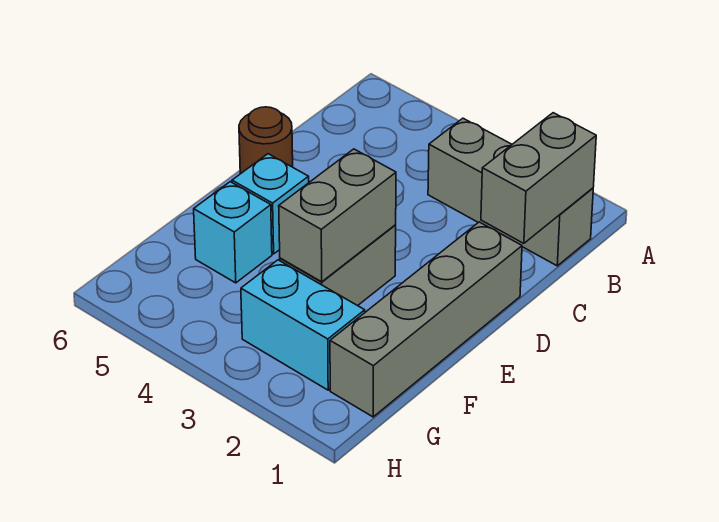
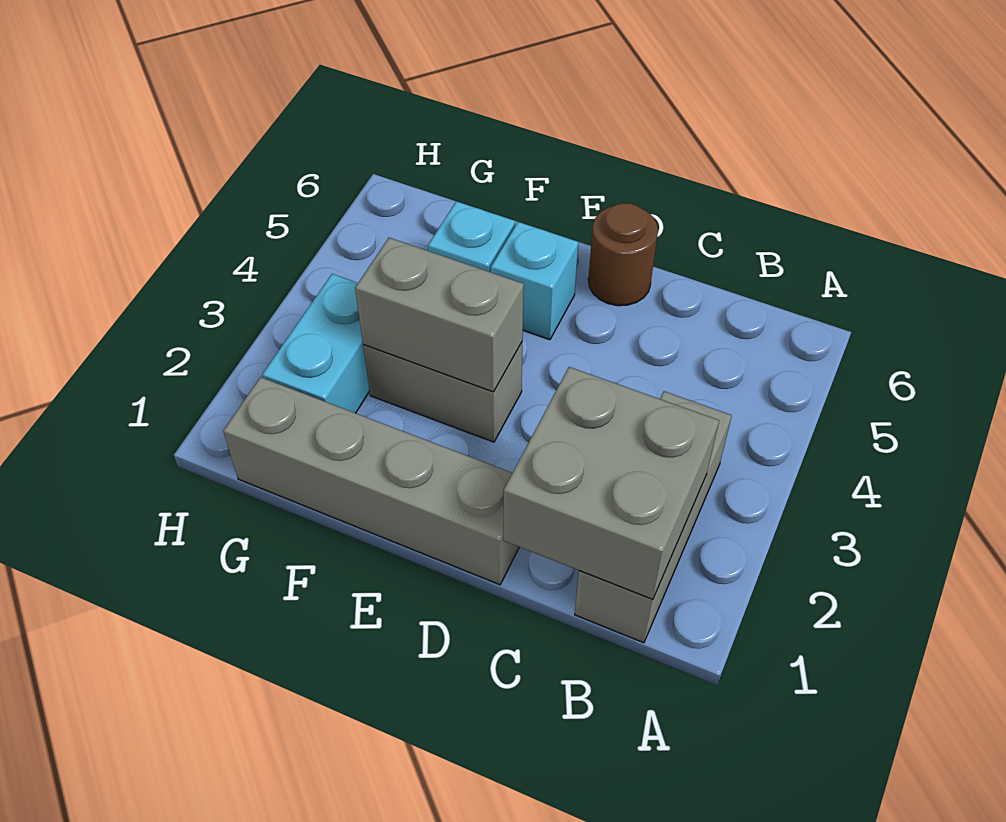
grey 1x2 brick [481,113,596,243] -> grey 2x2 brick [504,367,719,600]

